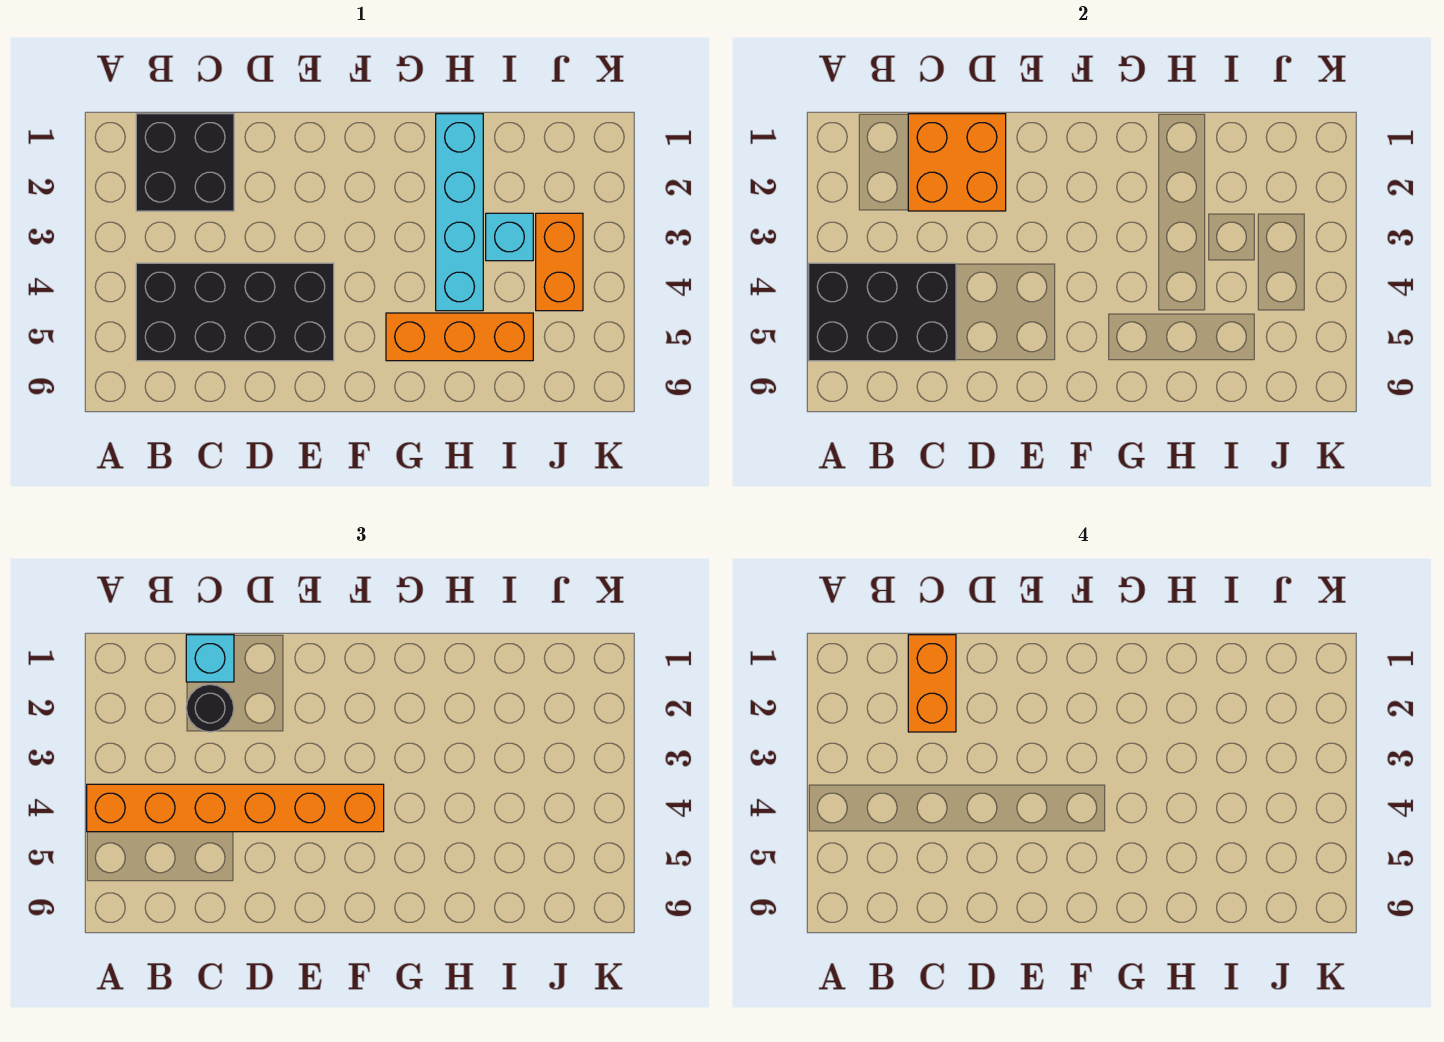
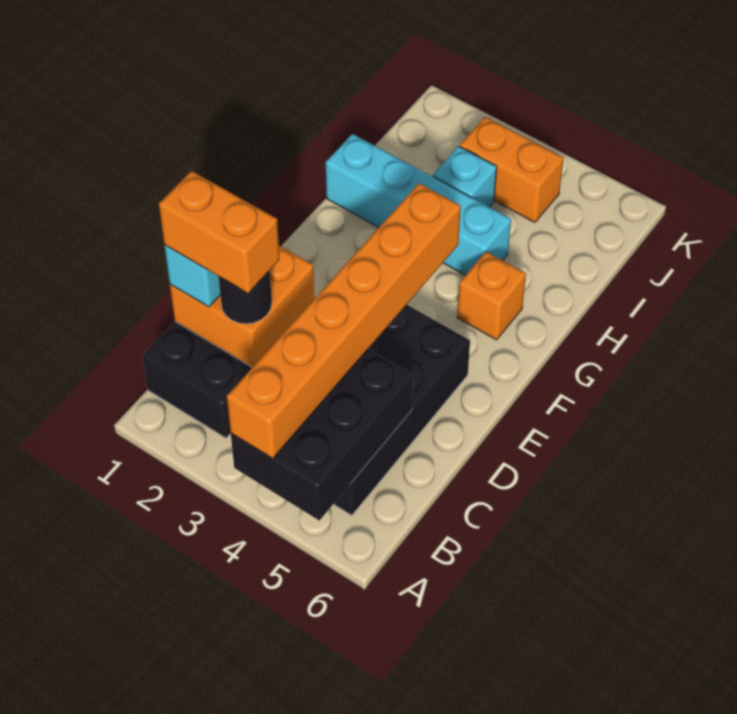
orange 1x3 brick [386,313,533,361] -> orange 1x1 brick [457,252,526,340]

